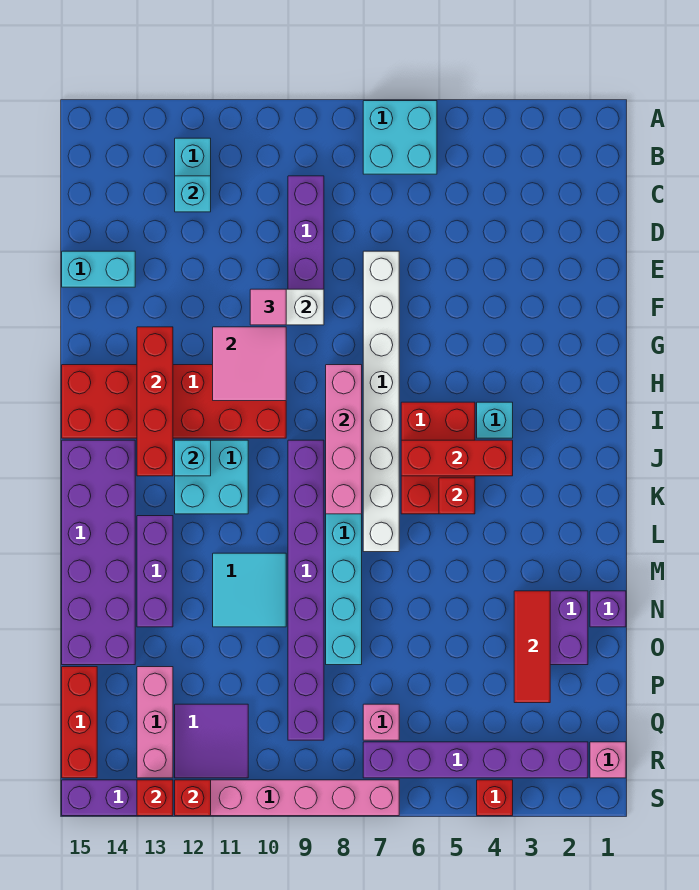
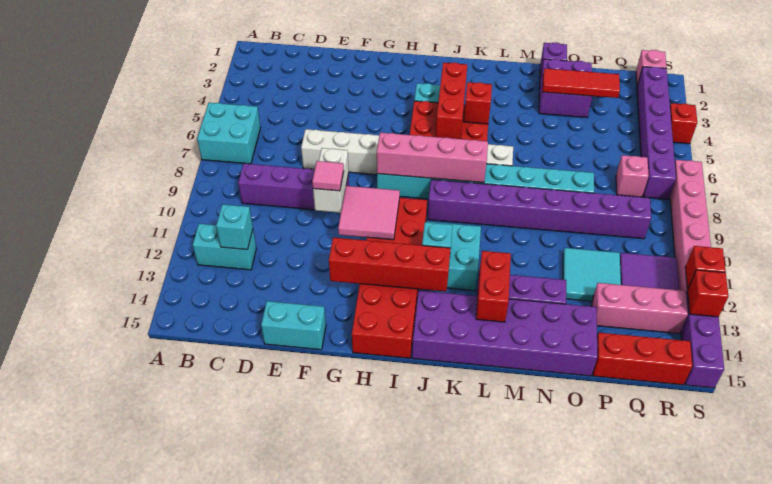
cyan 1x2 brick [62,251,135,287] -> cyan 1x2 brick turned to [261,301,326,350]
none -> red 1x2 brick [476,251,511,322]
cyan 2x2 tile [213,553,286,627] -> cyan 2x2 tile moved to [563,248,621,301]

